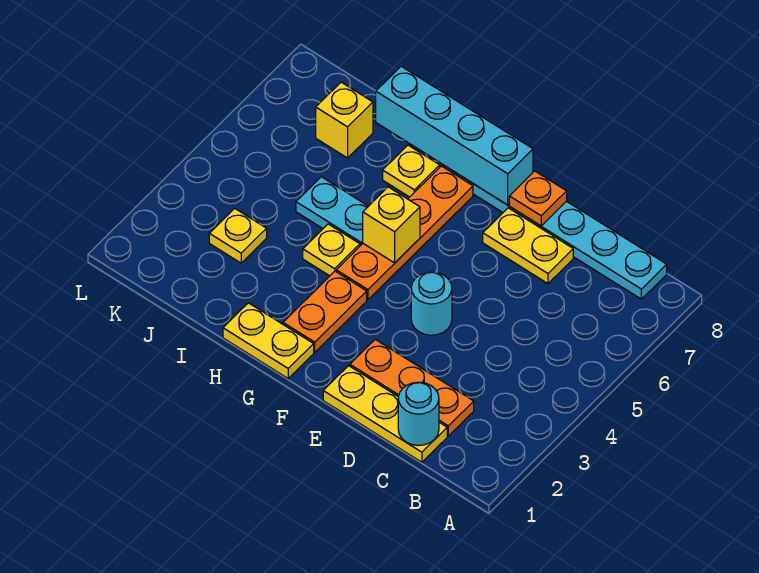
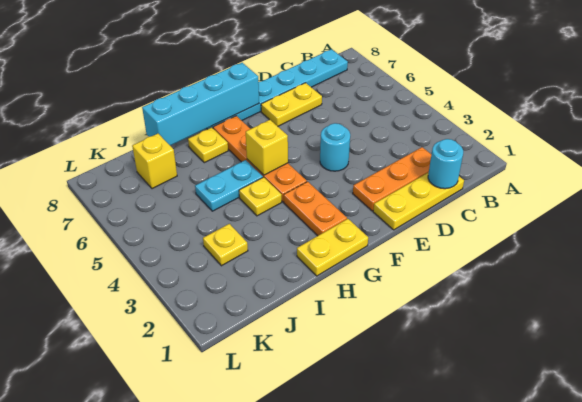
orange 1x1 plate [509,171,567,226] -> none

